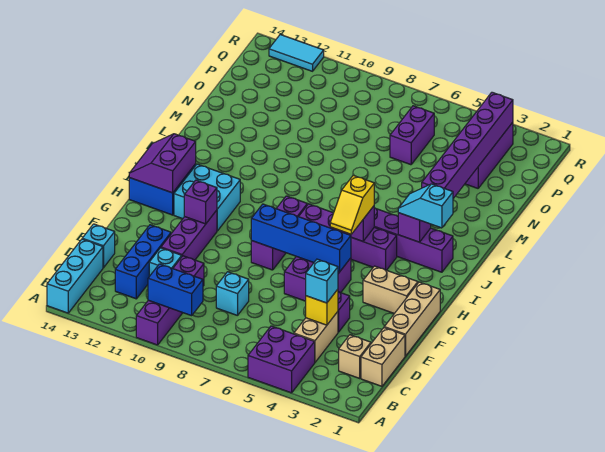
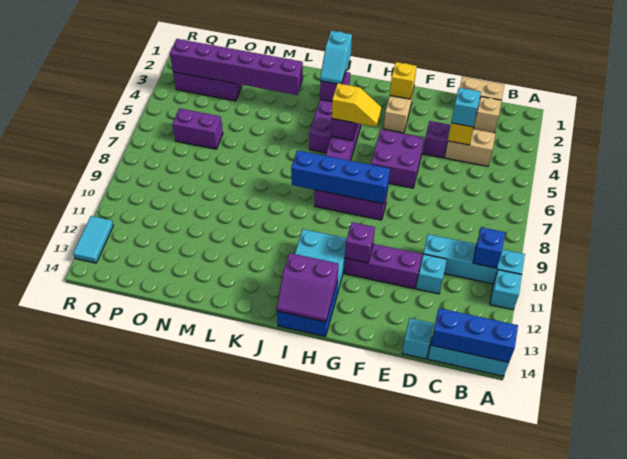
purple 2x2 brick [248,326,315,393] -> none
purple 1x4 brick [136,256,204,345] -> cyan 1x4 brick [423,234,525,284]
blue 1x2 brick [148,264,203,316] -> blue 1x1 brick [473,227,505,268]
blue 1x3 brick [115,225,171,299] -> blue 1x3 brick moved to [431,308,518,362]
cyan 1x1 brick [216,272,249,316] -> cyan 1x1 brick moved to [490,270,522,310]
tan 1x3 brick [384,282,440,356] -> none
none -> yellow 1x1 brick [390,62,417,99]
blue 1x4 brick [251,204,351,272] -> blue 1x4 brick turned to [291,150,390,204]

